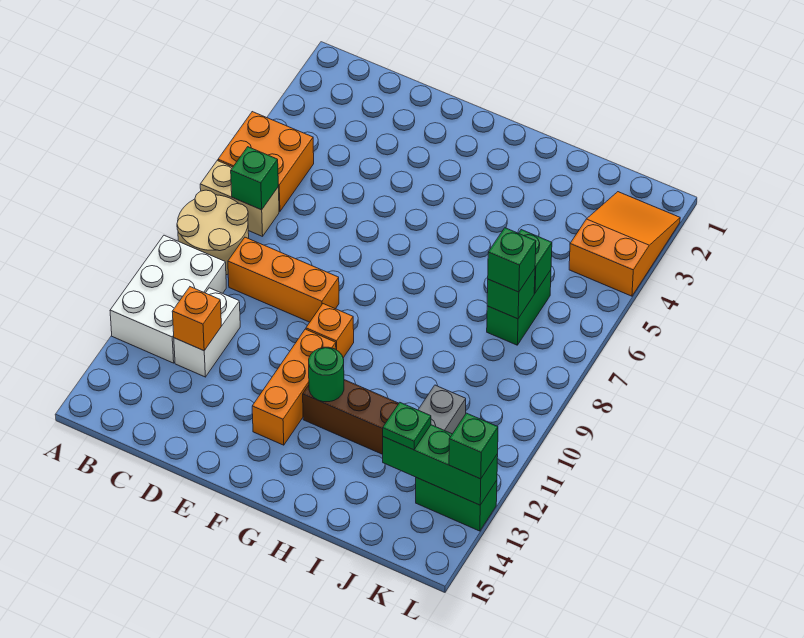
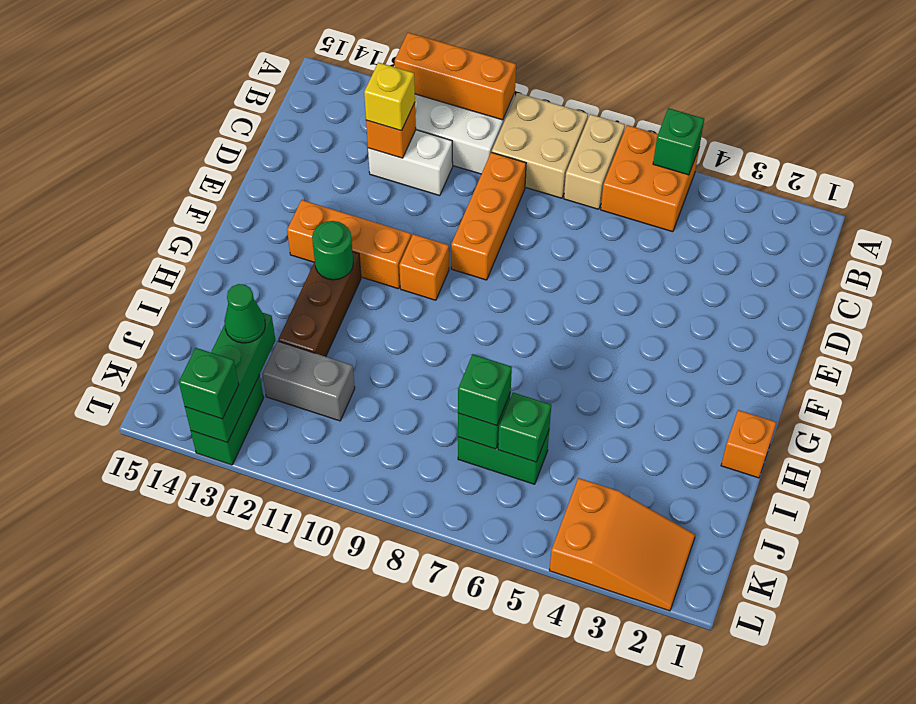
tan 2x2 round brick [177,190,249,275] -> tan 2x2 brick [492,93,588,198]
none -> orange 1x3 brick [395,33,516,120]
green 1x1 brick [231,147,278,210] -> green 1x1 brick moved to [653,108,704,175]
none -> yellow 1x1 brick [364,62,415,131]
none -> orange 1x1 brick [721,410,776,478]
green 1x1 plate [383,403,431,450] -> green 1x1 cone [224,284,265,343]

